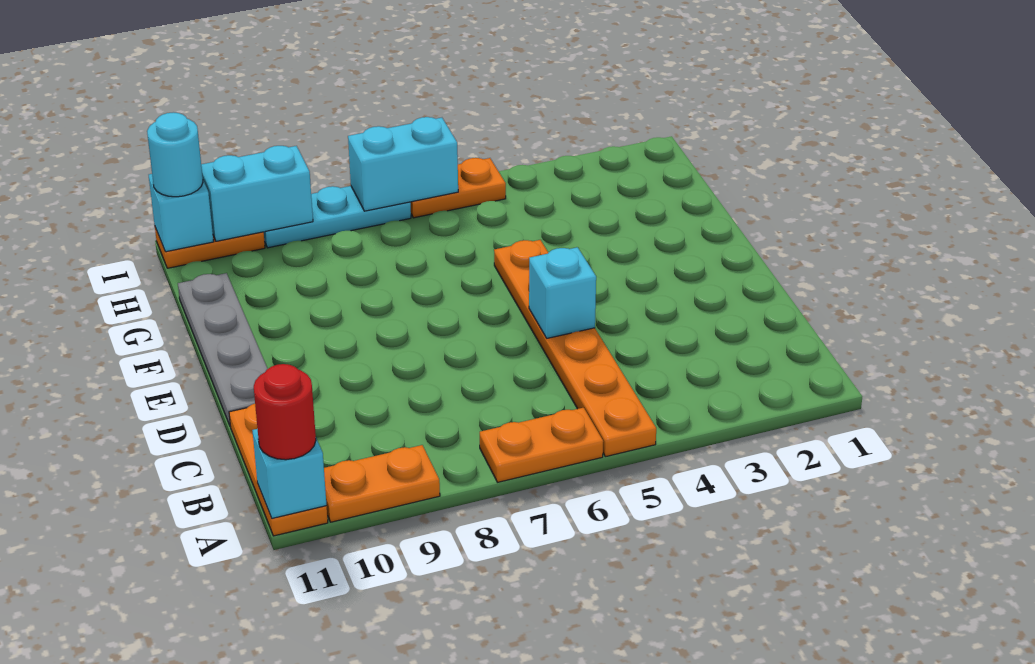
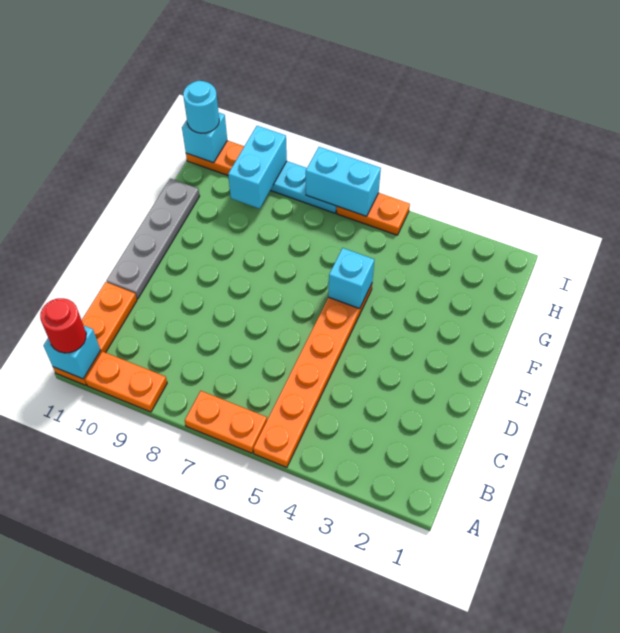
cyan 1x1 brick [529,247,596,338] -> cyan 1x1 brick moved to [328,248,374,309]
cyan 1x2 brick [201,146,313,241] -> cyan 1x2 brick turned to [228,126,287,209]

